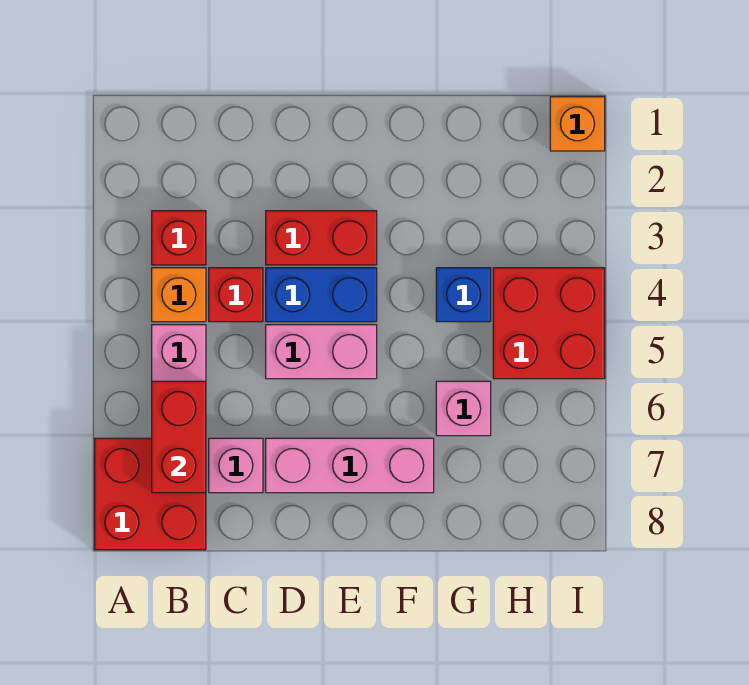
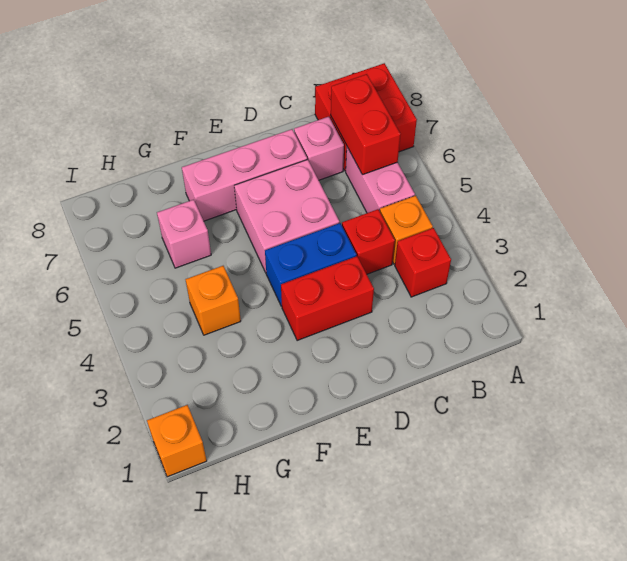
pink 1x2 brick [266,325,377,379] -> pink 2x2 brick [234,160,340,272]
blue 1x1 brick [436,268,491,322] -> orange 1x1 brick [185,266,241,335]
red 2x2 brick [493,268,605,379] -> none

